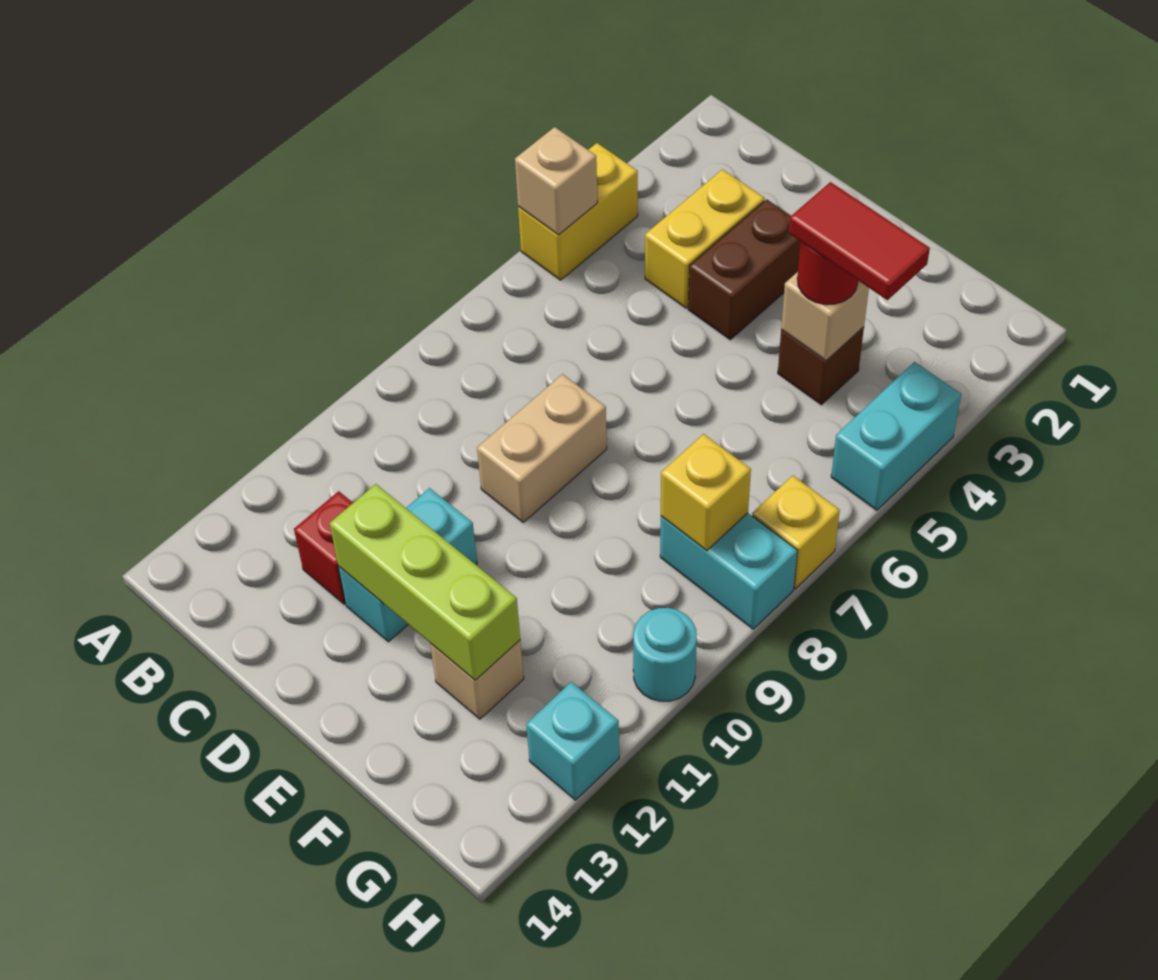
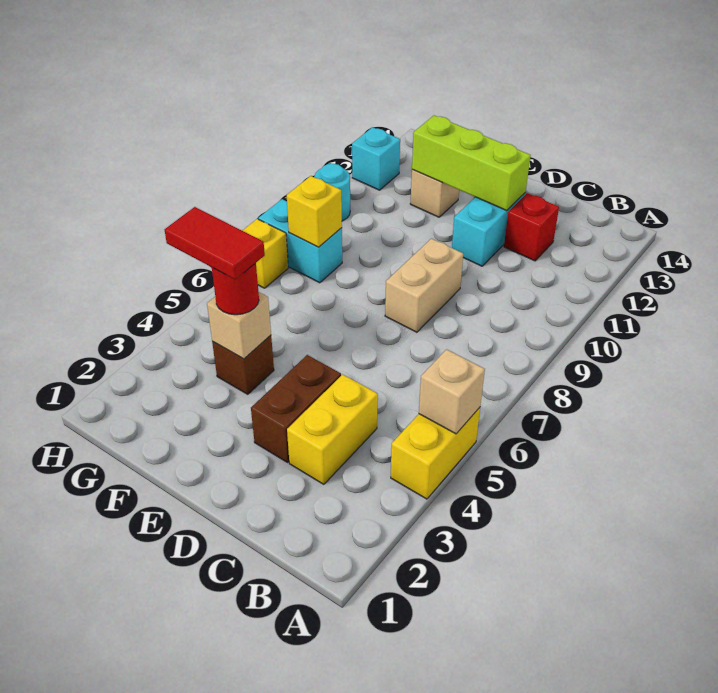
cyan 1x2 brick [831,362,961,510] -> none

